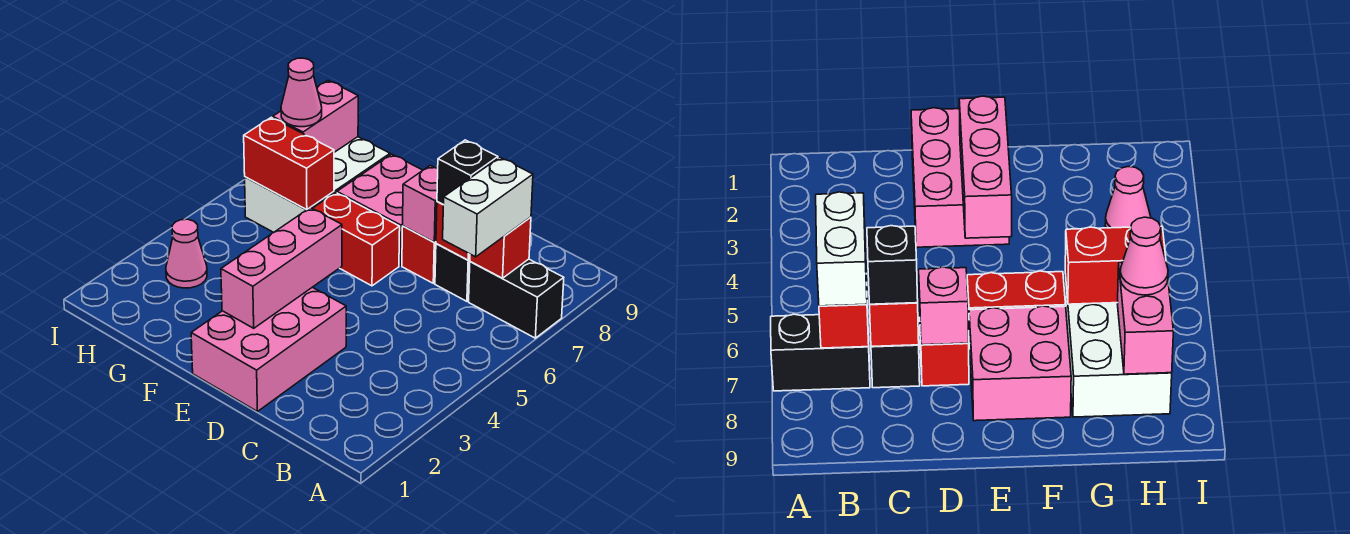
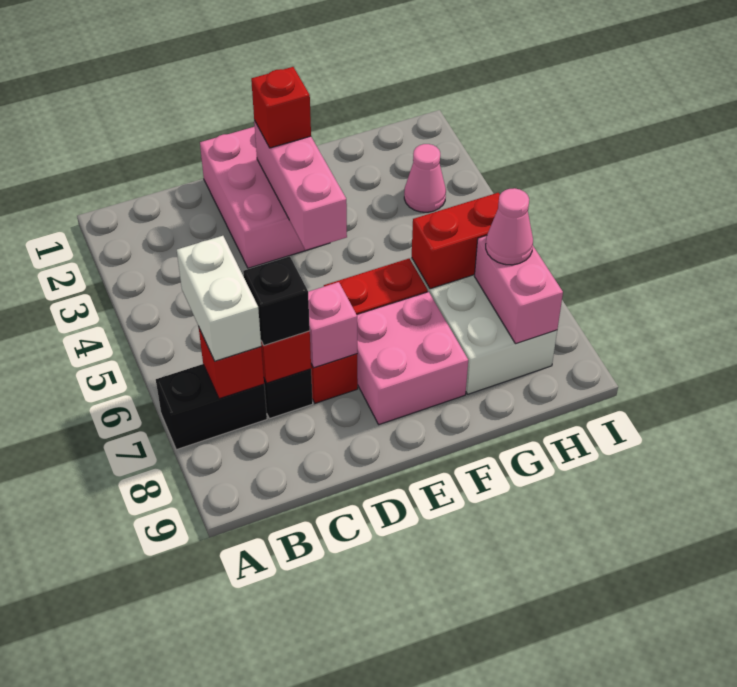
none -> red 1x1 brick [251,67,311,148]

